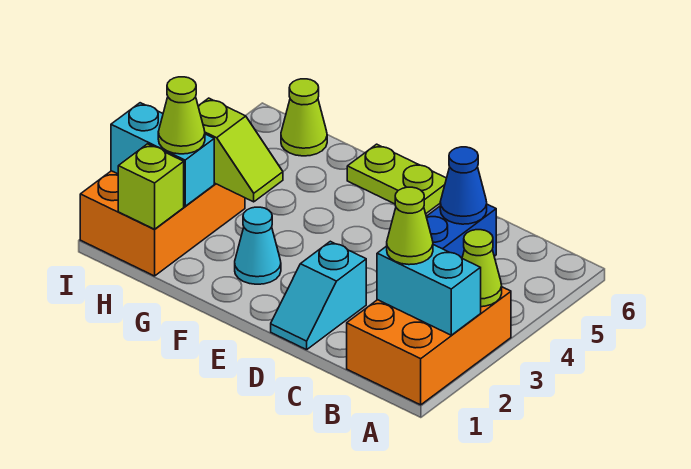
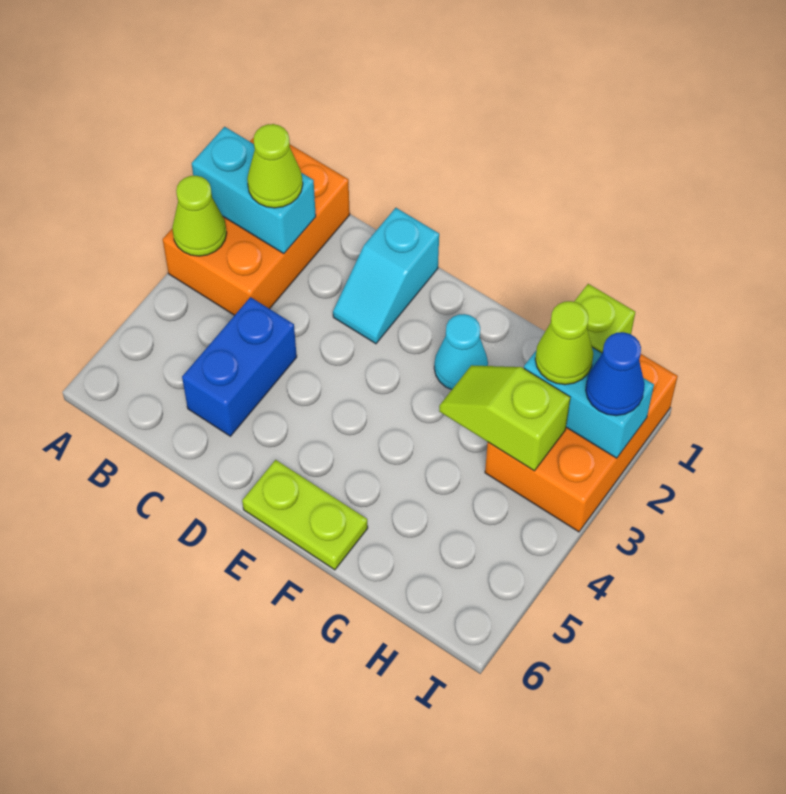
blue 1x1 cone [440,147,487,224] -> blue 1x1 cone moved to [586,332,645,416]
cyan 1x2 slope [271,241,366,350] -> cyan 1x2 slope turned to [333,208,439,344]
lime 1x1 cone [281,79,327,156] -> none

